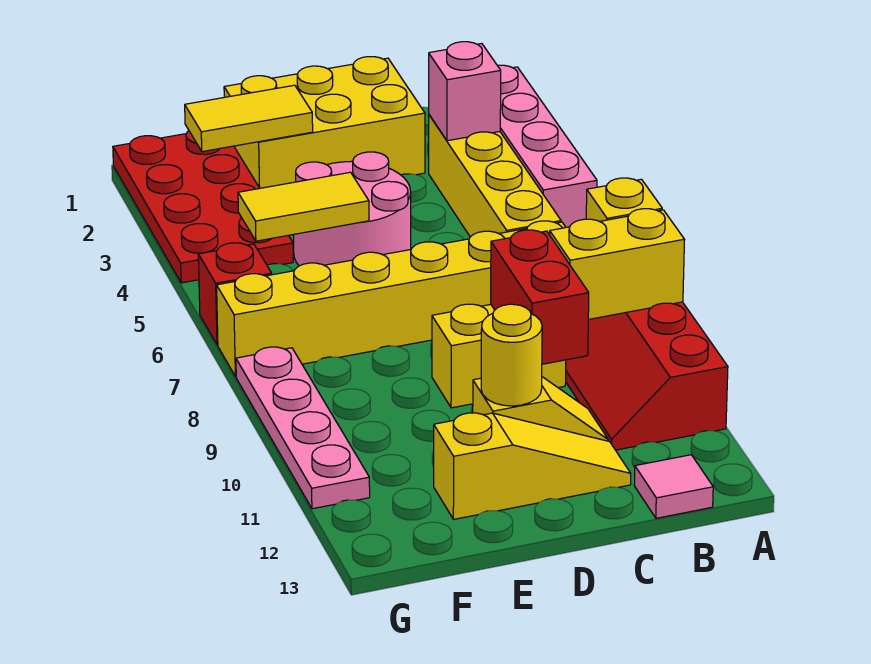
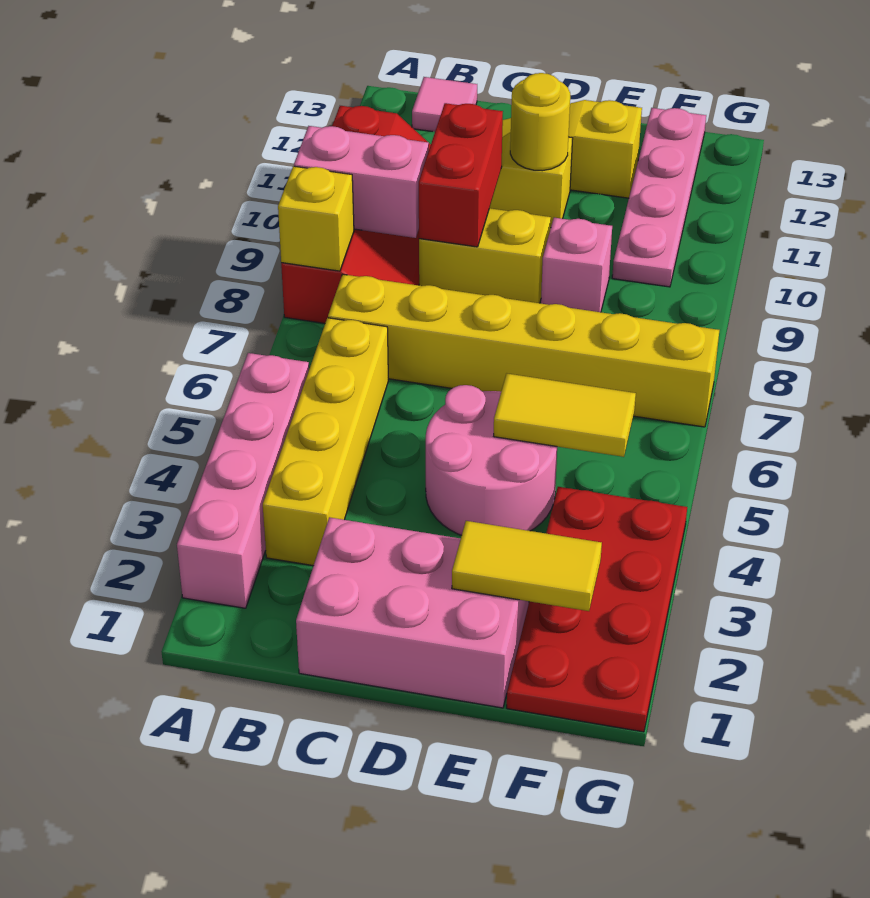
yellow 1x2 brick [550,209,685,320] -> pink 1x2 brick [294,126,429,238]
pink 1x1 brick [429,42,501,141] -> pink 1x1 brick moved to [541,218,612,312]
yellow 2x3 brick [224,57,425,188] -> pink 2x3 brick [296,517,529,708]
red 1x1 brick [198,243,272,345] -> none
pink 1x4 plate [236,347,370,509] -> pink 1x4 plate moved to [612,108,706,287]

